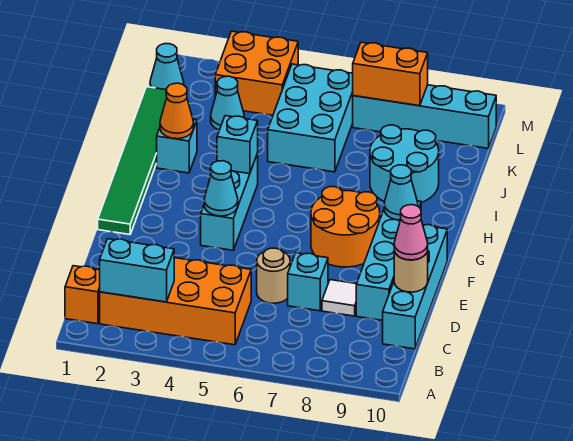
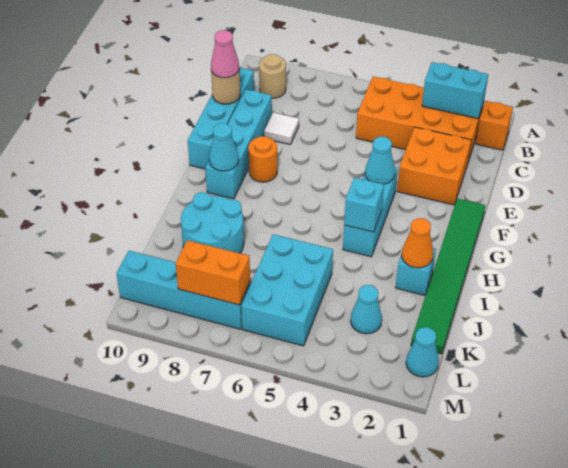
tan 1x1 round brick [257,248,290,303] -> tan 1x1 round brick moved to [259,54,286,98]
cyan 1x1 brick [288,253,328,311] -> none
orange 2x2 round brick [311,187,380,267] -> orange 1x1 round brick [248,136,277,182]
orange 2x2 brick [215,31,298,115] -> orange 2x2 brick moved to [397,127,471,205]

